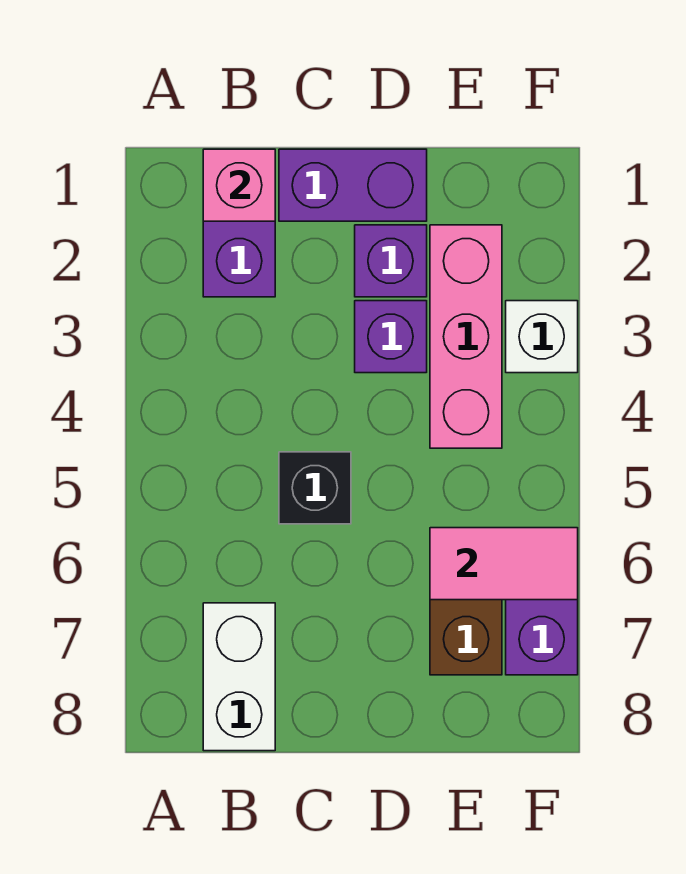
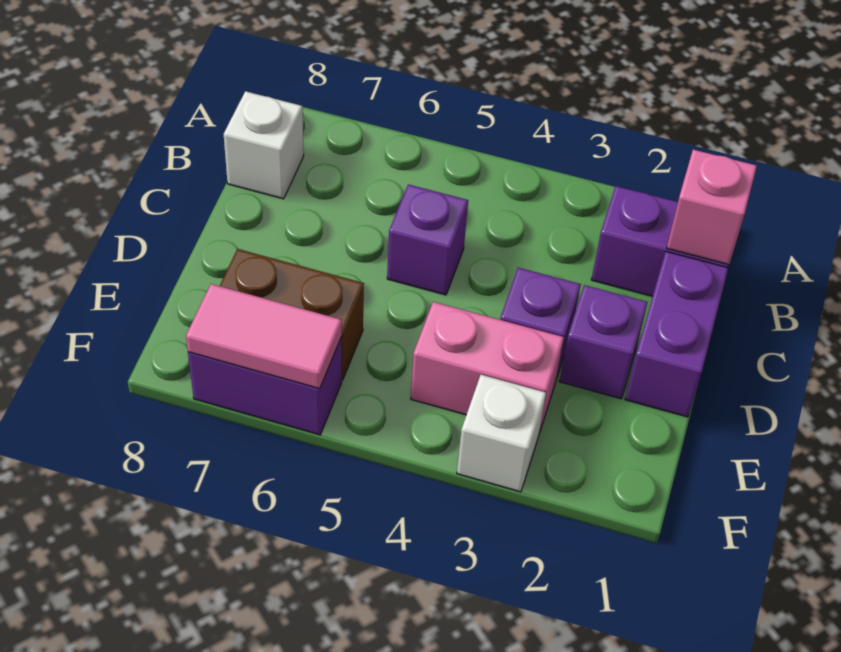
white 1x2 brick [203,603,275,751] -> white 1x1 brick [224,91,304,199]
black 1x1 brick [279,452,351,524] -> purple 1x1 brick [387,184,468,295]
pink 1x3 brick [430,225,502,448] -> pink 1x2 brick [411,302,564,433]
pink 1x2 tile [430,528,578,600] -> pink 1x2 tile turned to [186,284,342,389]

